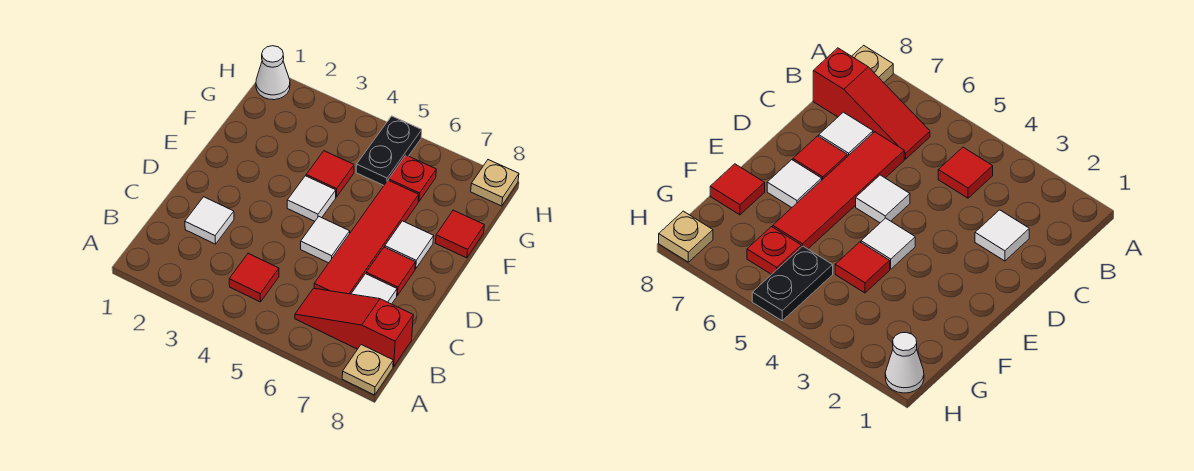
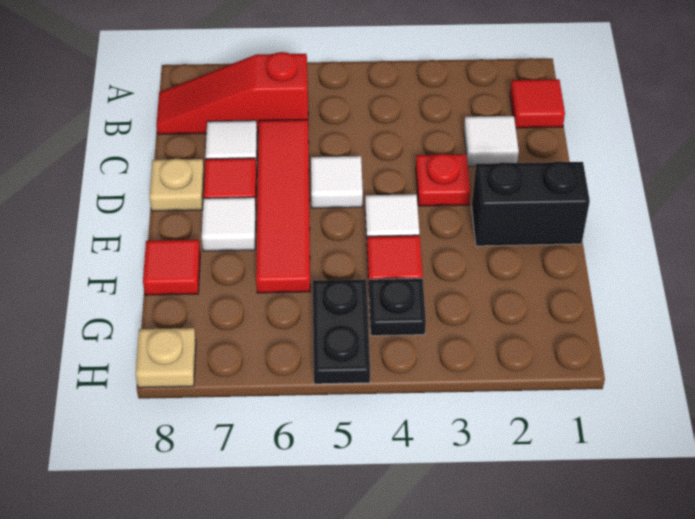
tan 1x1 plate [342,345,393,395] -> tan 1x1 plate moved to [150,159,204,211]
red 1x1 tile [229,253,279,302] -> red 1x1 tile moved to [510,79,565,128]
red 1x3 slope [295,288,413,367] -> red 1x3 slope turned to [156,52,308,134]
none -> black 1x2 brick [472,161,590,246]
none -> black 1x1 plate [369,278,426,336]
red 1x1 plate [389,155,436,202] -> red 1x1 plate moved to [416,154,470,206]
white 1x1 cone [256,46,290,100] -> none

